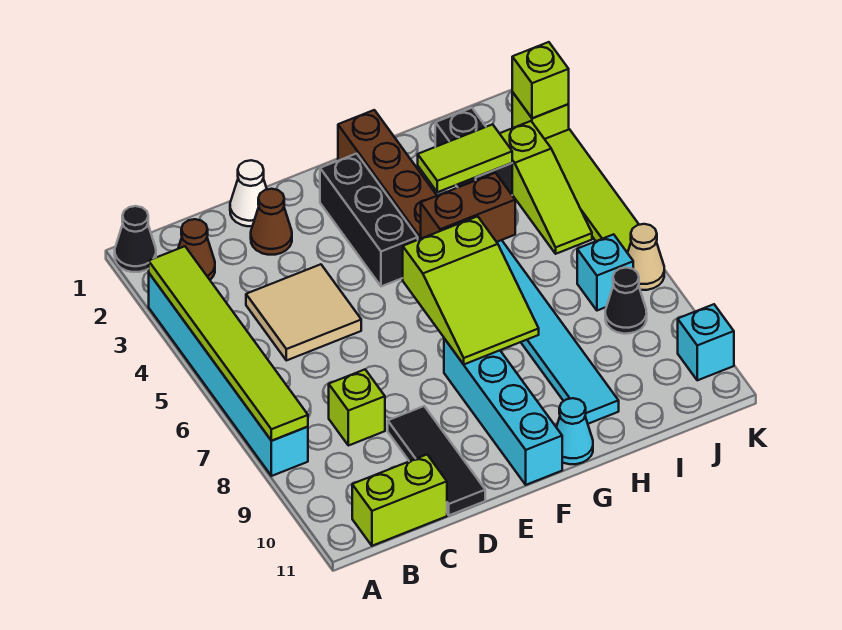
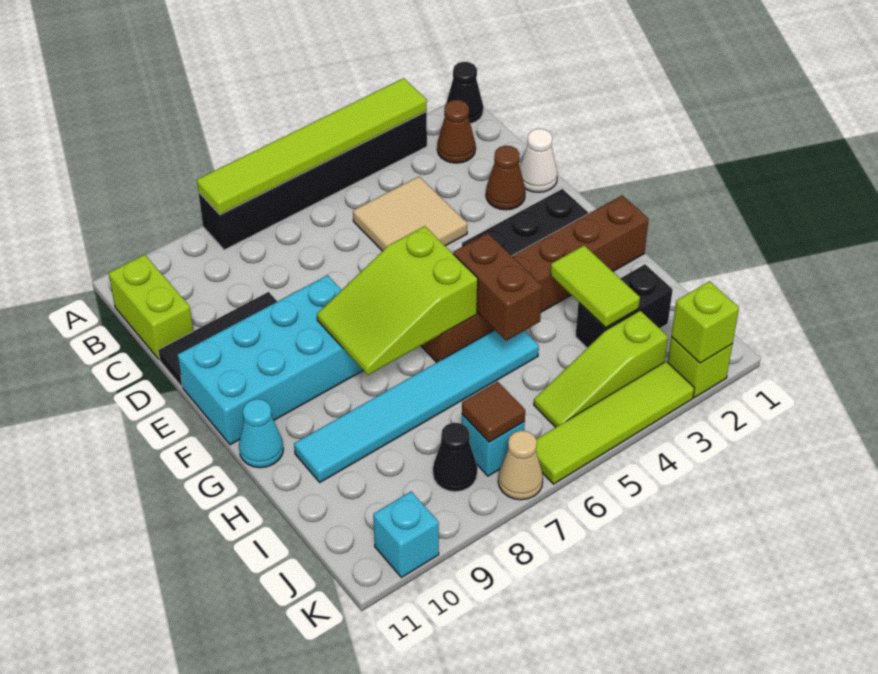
cyan 1x6 brick [149,274,308,476] -> black 1x6 brick [198,112,427,250]
lime 1x1 brick [329,370,385,446] -> none
cyan 1x4 brick [444,338,562,485] -> cyan 2x4 brick [178,275,363,445]
none -> brown 1x1 tile [462,382,525,442]

